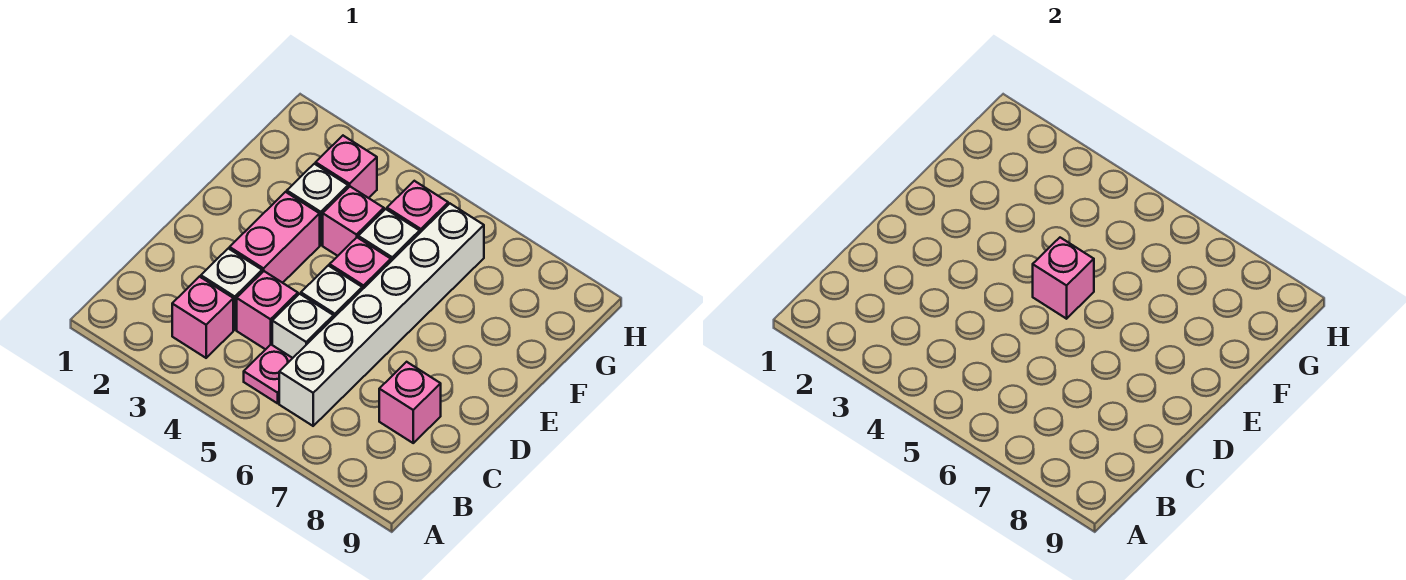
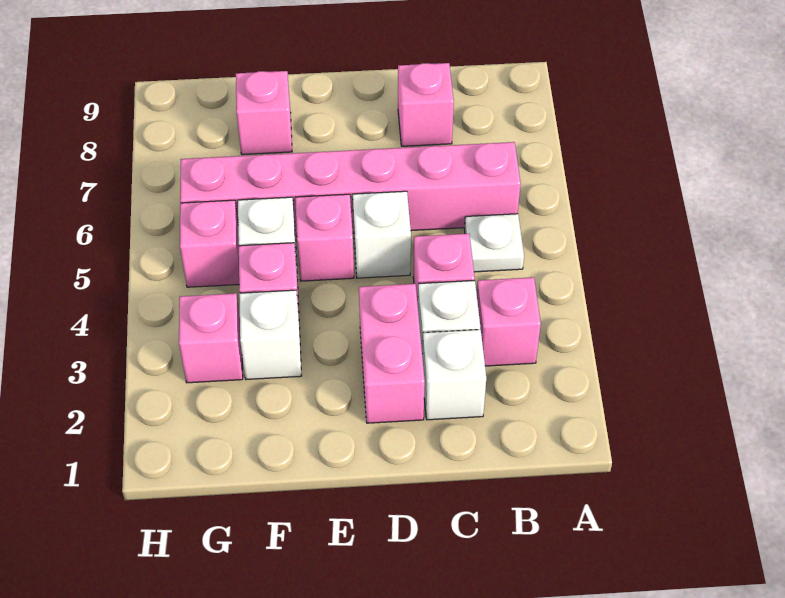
pink 1x1 plate [244,345,292,403] -> white 1x1 plate [464,214,524,272]
white 1x6 brick [279,204,484,426] -> pink 1x6 brick [180,142,521,237]
white 1x1 brick [272,294,334,358] -> white 1x1 brick moved to [422,330,486,420]
pink 1x2 brick [230,192,320,283] -> pink 1x2 brick turned to [359,284,425,423]
pink 1x1 brick [1033,238,1094,319] -> pink 1x1 brick moved to [236,71,292,155]

